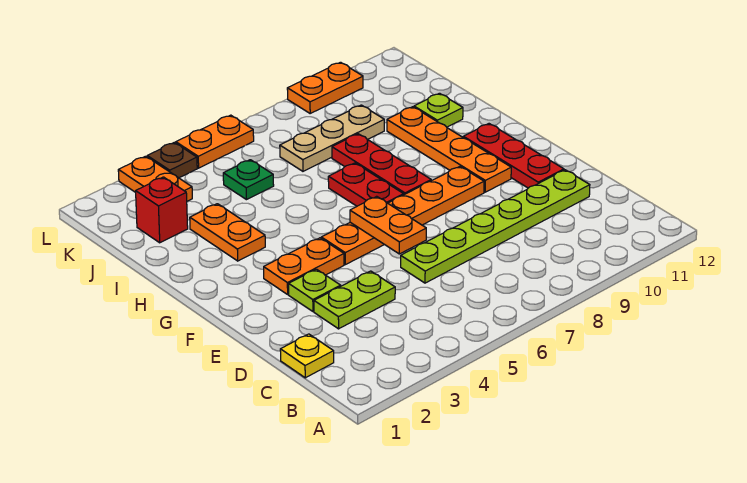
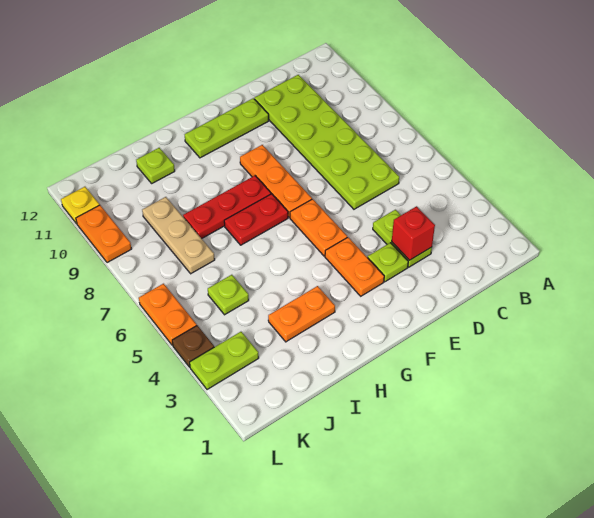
yellow 1x1 plate [280,334,334,378] -> yellow 1x1 plate moved to [61,187,100,224]
lime 1x6 plate [401,170,590,283] -> lime 2x6 plate [254,75,399,209]
orange 1x2 plate [350,196,426,254] -> none
red 1x3 plate [463,124,564,188] -> lime 1x3 plate [185,98,269,158]
orange 1x4 plate [387,107,511,192] -> none
red 1x1 brick [136,177,188,243] -> red 1x1 brick moved to [392,206,435,260]
green 1x1 plate [223,160,274,200] -> lime 1x1 plate [208,275,249,315]
orange 1x2 plate [118,156,192,201] -> lime 1x2 plate [190,332,259,390]

